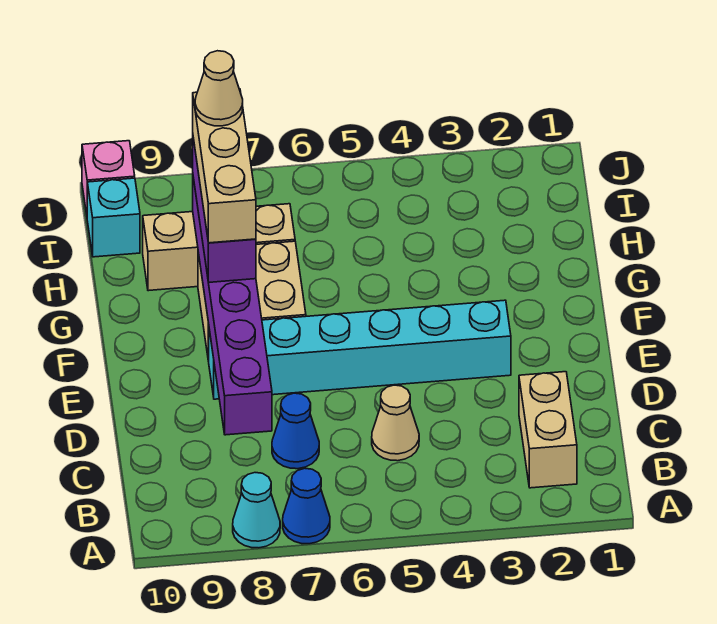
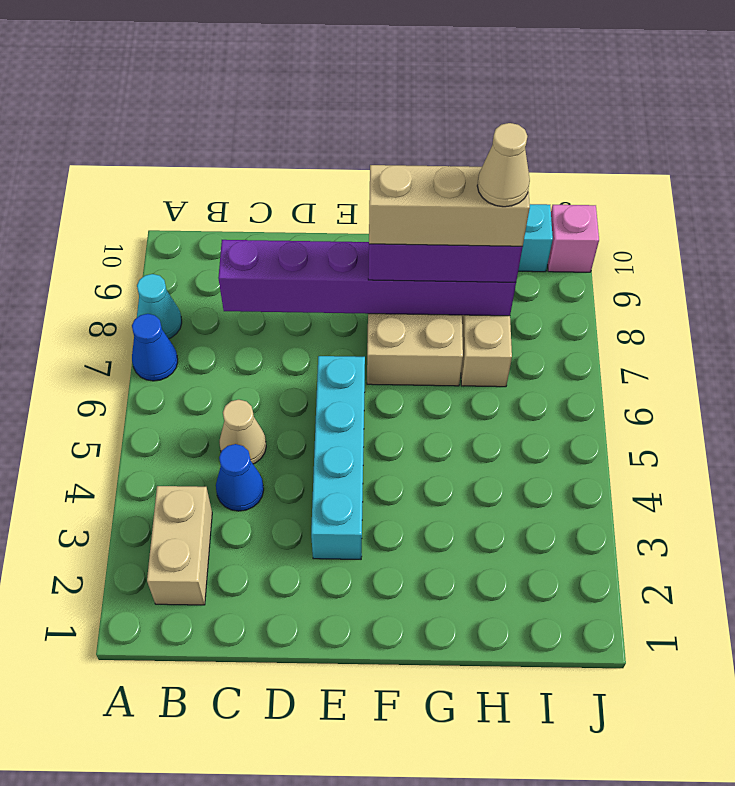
tan 1x2 brick [519,372,577,488] -> tan 1x2 brick turned to [147,486,212,605]
blue 1x1 cone [272,393,319,469] -> blue 1x1 cone moved to [216,444,264,511]
cyan 1x6 brick [209,300,511,399] -> cyan 1x4 brick [311,356,365,559]

